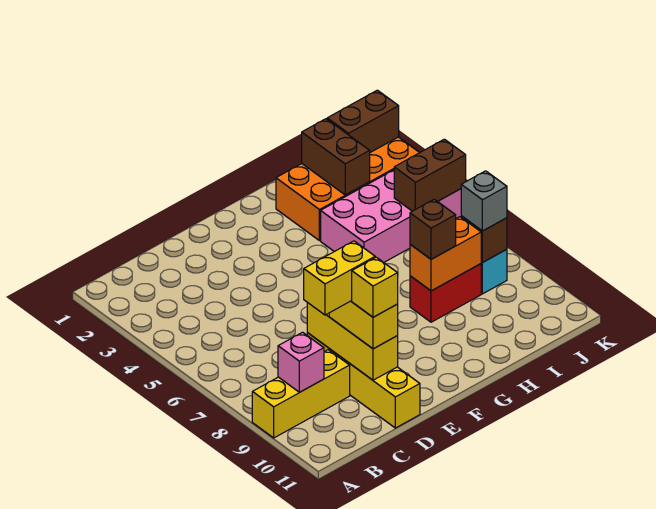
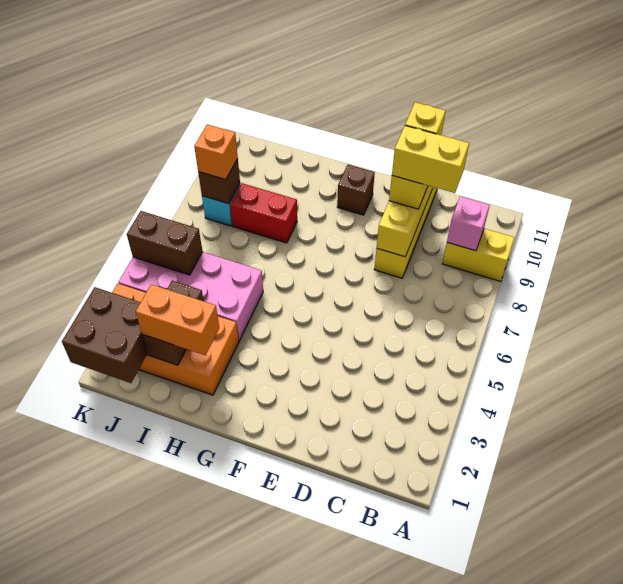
yellow 1x3 brick [252,350,350,438] -> yellow 1x2 brick [443,229,514,282]
orange 1x2 brick [410,217,481,291] -> orange 1x2 brick moved to [136,284,219,355]
brown 1x1 brick [410,199,456,259] -> brown 1x1 brick moved to [337,164,375,215]
brown 1x2 brick [327,90,399,152] -> brown 2x2 brick [62,287,148,383]
grey 1x1 brick [461,171,507,231] -> orange 1x1 brick [194,124,238,180]

